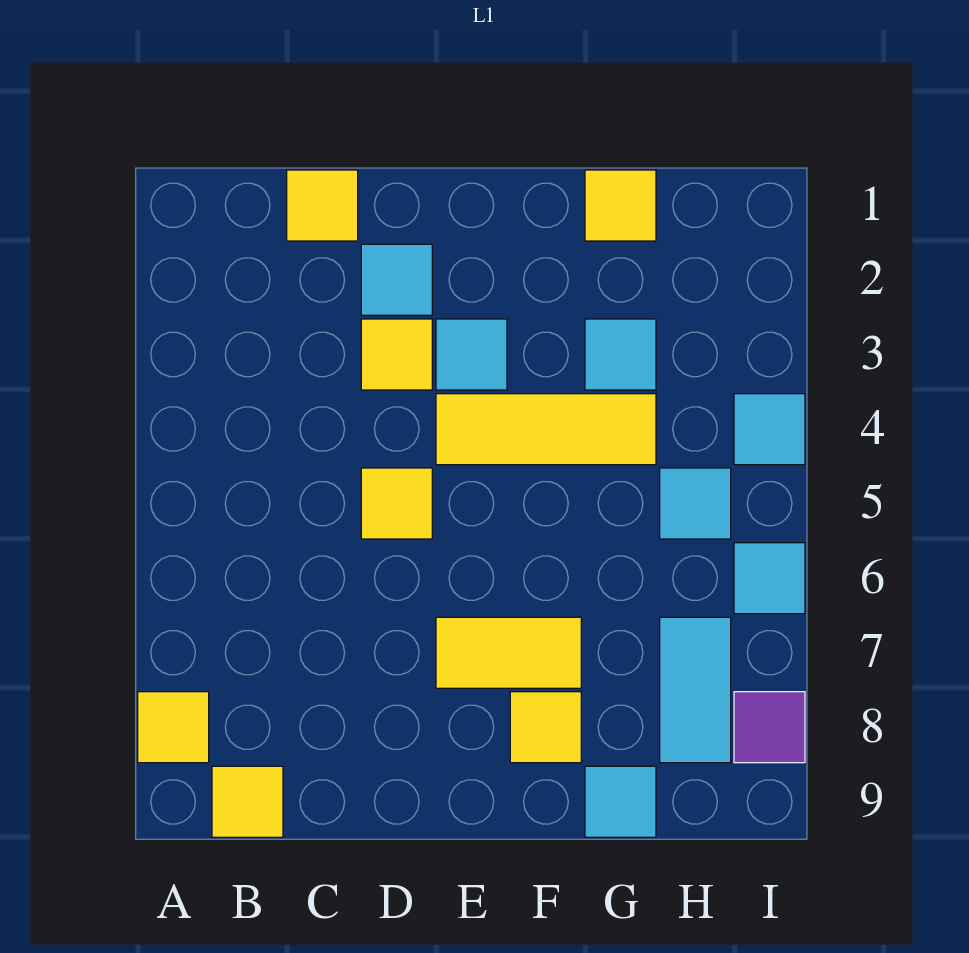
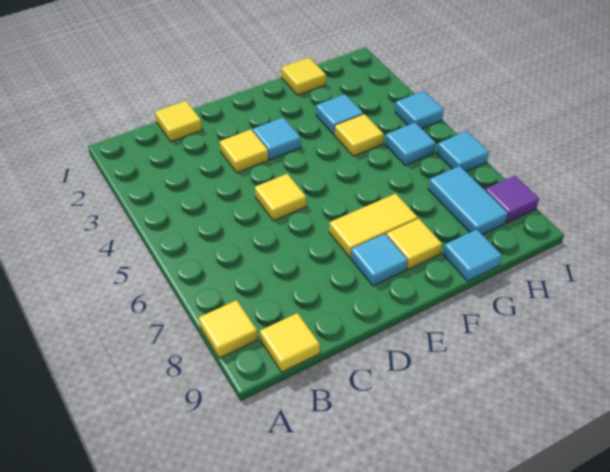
cyan 1x1 tile [361,244,432,315] -> cyan 1x1 tile moved to [351,234,408,286]
yellow 1x3 tile [436,394,656,465] -> yellow 1x1 tile [335,114,384,156]

